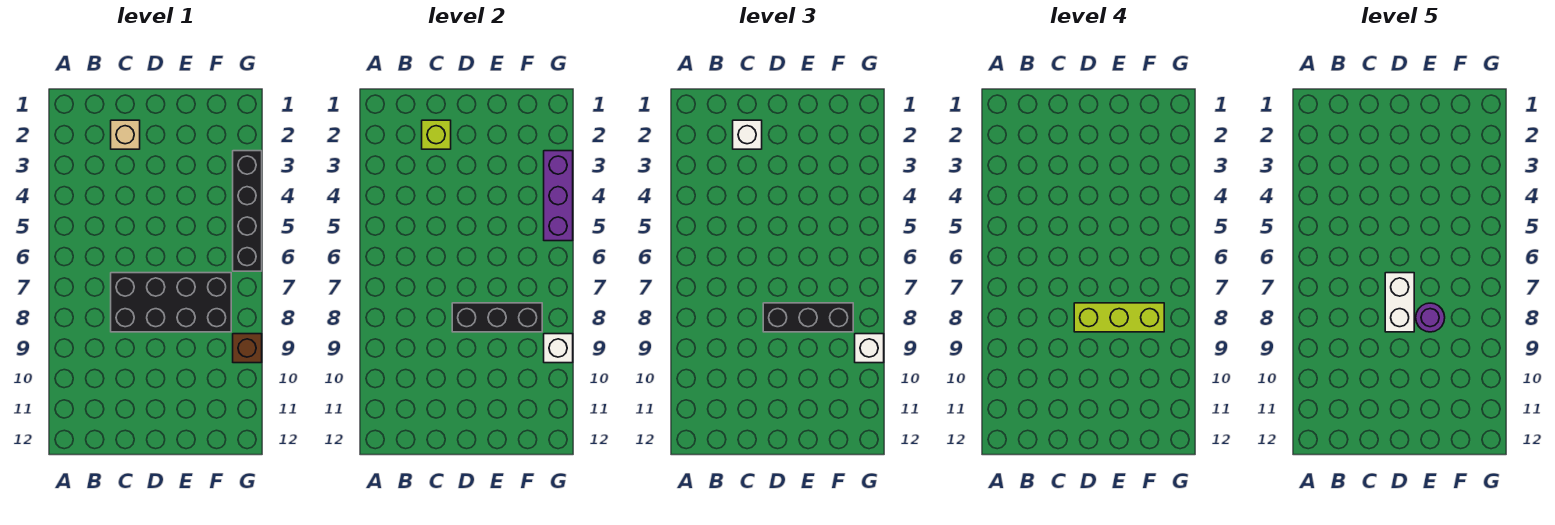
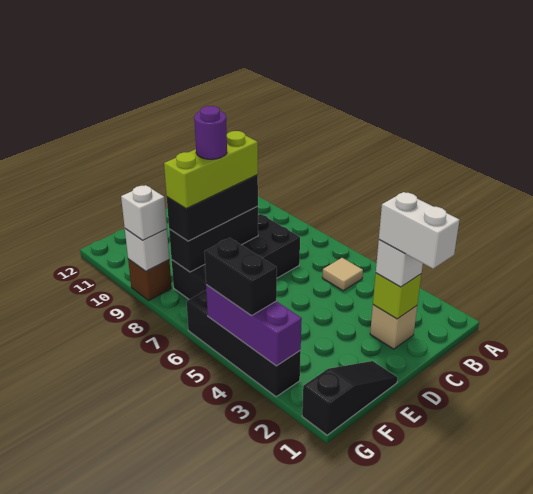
none -> tan 1x1 tile [322,258,363,291]
white 1x2 brick [1385,273,1414,332] -> white 1x2 brick moved to [379,192,459,269]
none -> black 1x3 slope [302,361,398,435]
none -> black 1x2 brick [204,238,277,316]

